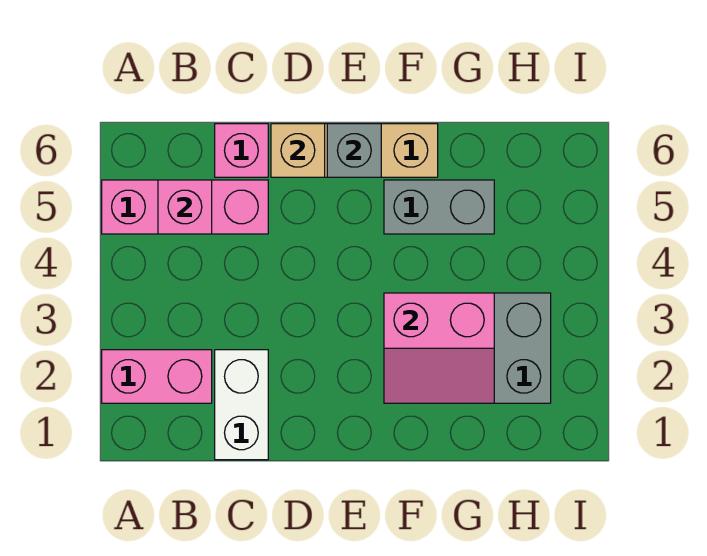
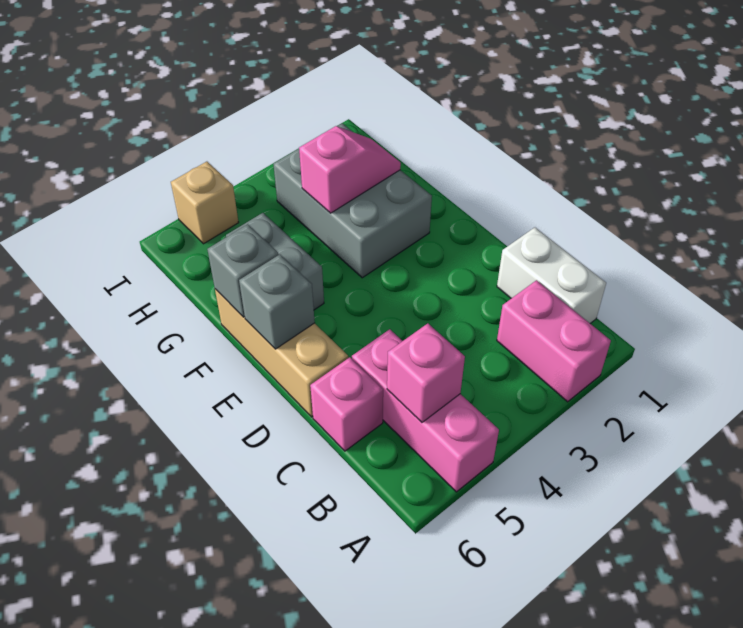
white 1x2 brick [215,350,268,460] -> white 1x2 brick turned to [497,227,606,323]
tan 1x1 brick [271,124,325,177] -> tan 1x1 brick moved to [171,162,239,244]
pink 2x2 slope [384,293,494,403] -> pink 1x2 slope [299,126,401,213]
none -> grey 1x1 brick [207,224,279,317]

